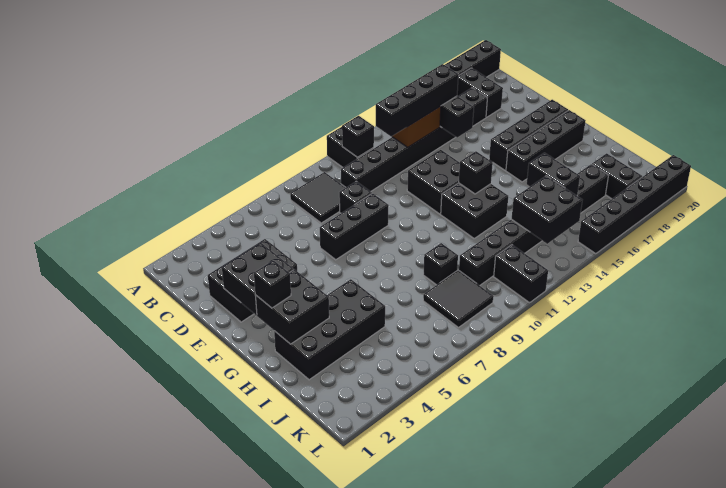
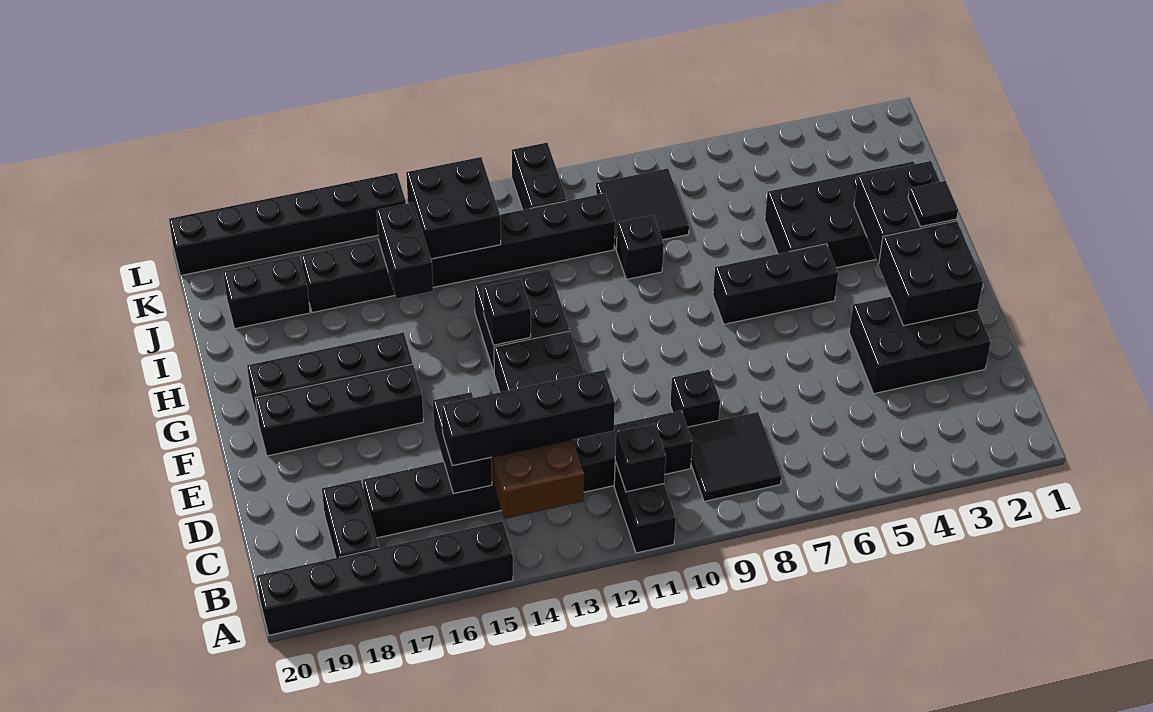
black 1x3 brick [320,193,389,260] -> black 1x3 brick moved to [713,244,838,324]
black 1x1 brick [254,260,291,308] -> black 1x1 tile [908,181,958,227]
black 1x2 brick [592,153,642,199] -> black 1x2 brick turned to [223,256,310,329]

